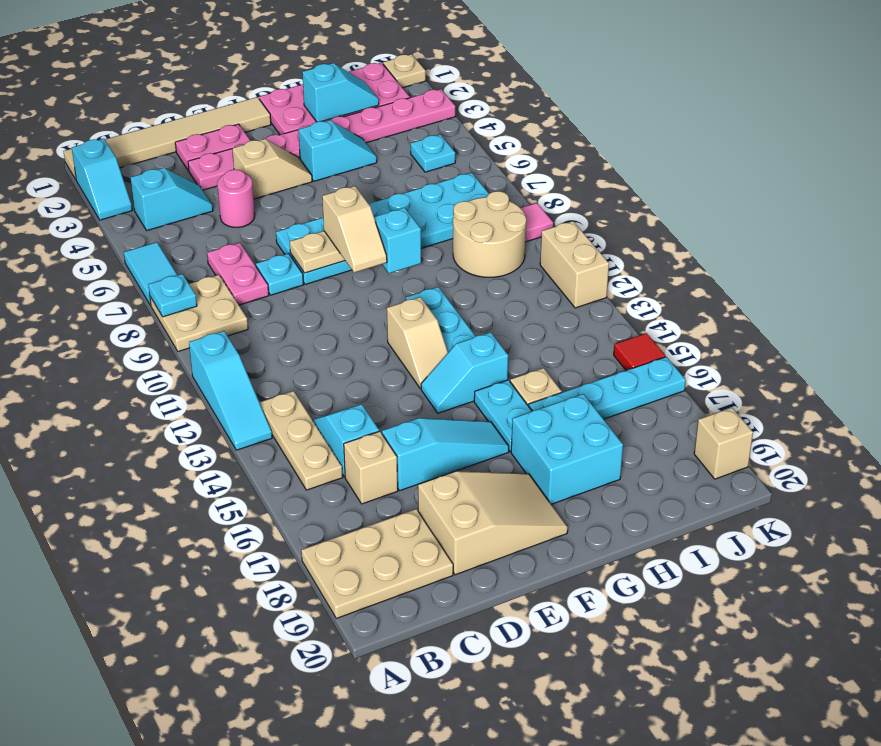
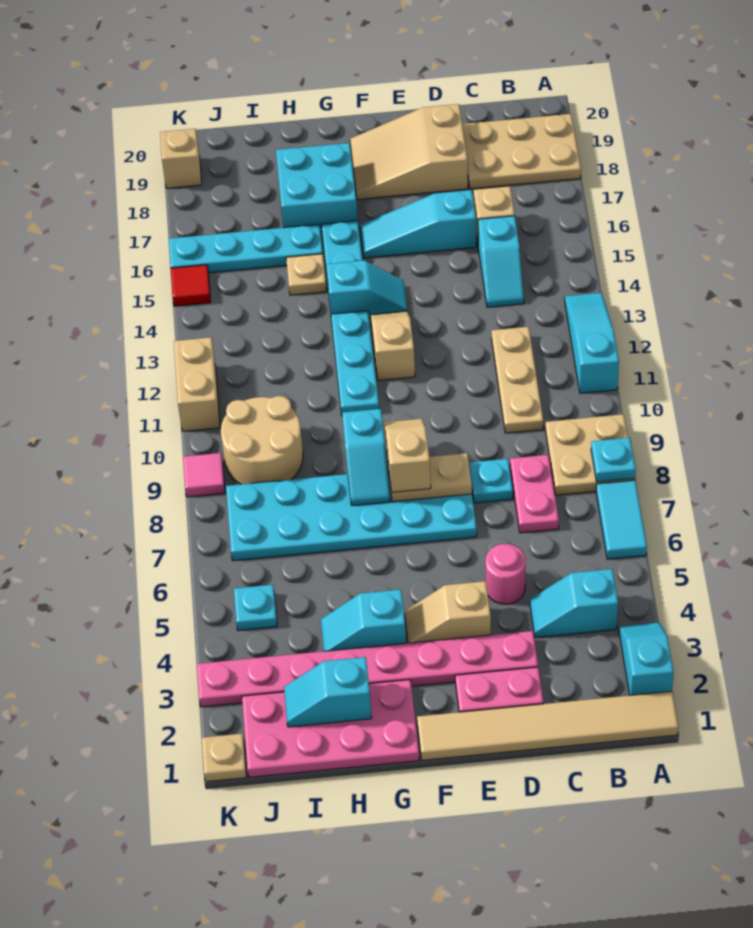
tan 1x3 plate [259,391,343,490] -> tan 1x3 plate moved to [492,327,543,433]

